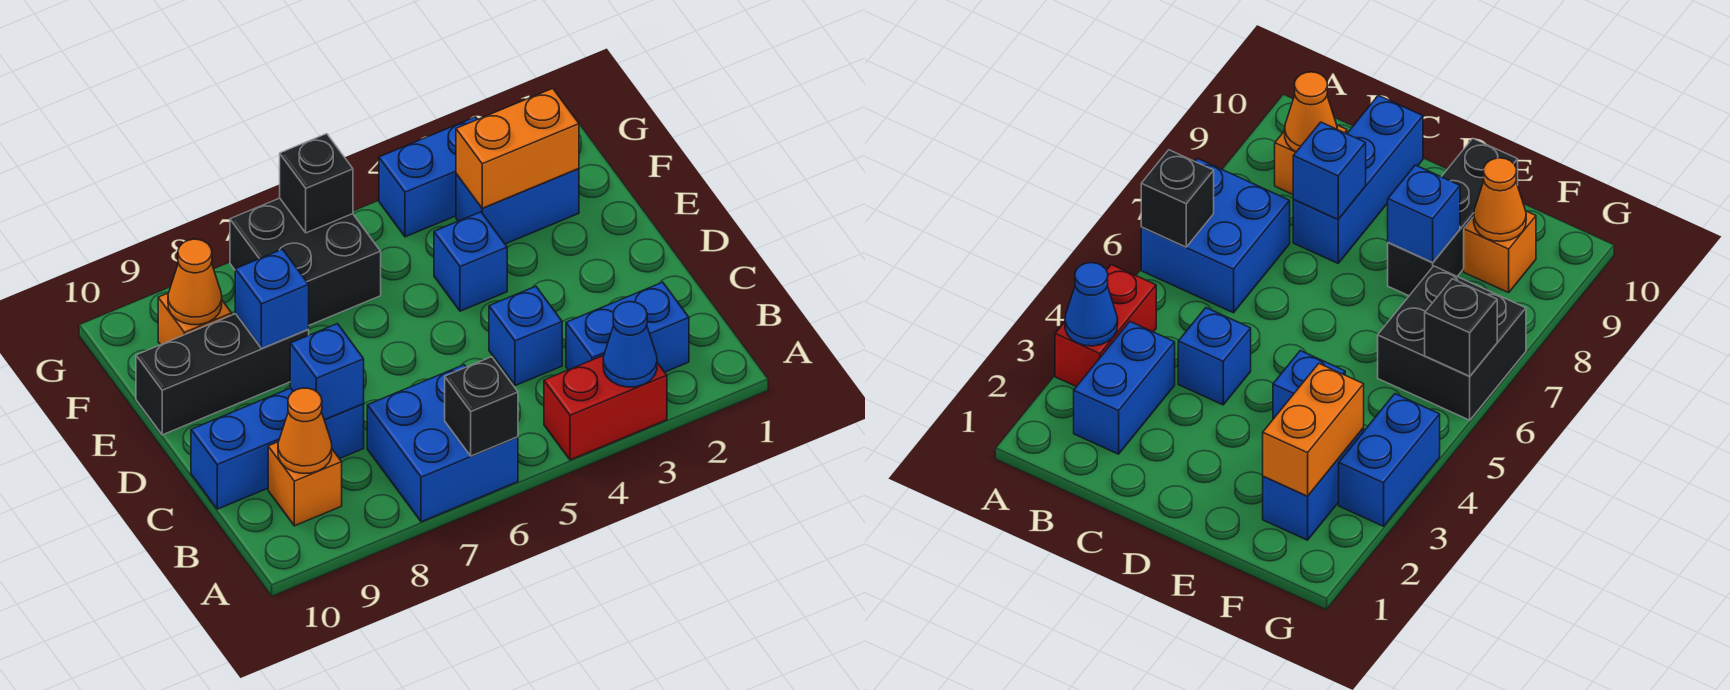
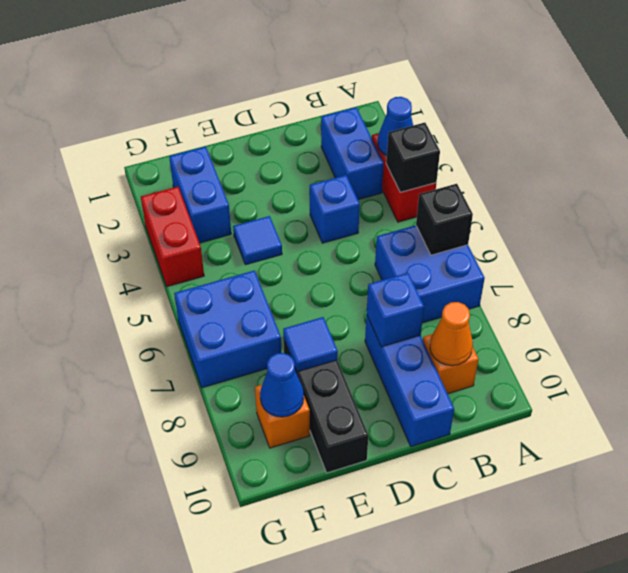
blue 1x1 brick [434,212,507,311] -> blue 1x1 tile [233,216,282,265]
blue 1x1 brick [235,249,309,349] -> blue 1x1 tile [283,317,338,372]
orange 1x2 brick [456,88,579,208] -> none
black 2x2 brick [230,198,381,325] -> blue 2x2 brick [174,271,281,388]
orange 1x1 cone [168,239,222,325] -> blue 1x1 cone [260,353,304,417]
blue 1x2 brick [379,117,478,237] -> red 1x2 brick [141,187,204,287]
black 1x1 brick [280,134,353,233] -> black 1x1 brick moved to [386,123,440,192]

